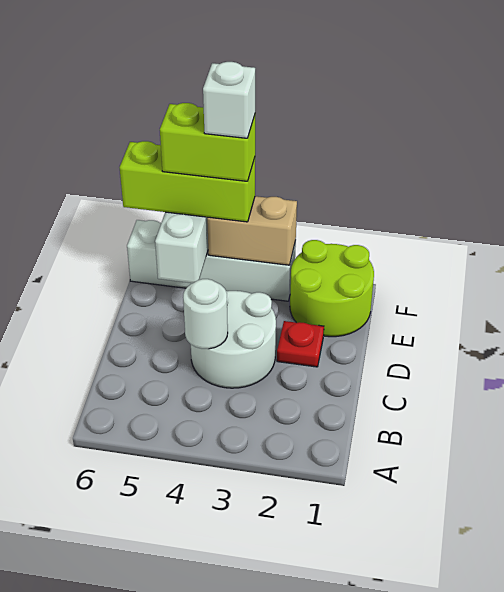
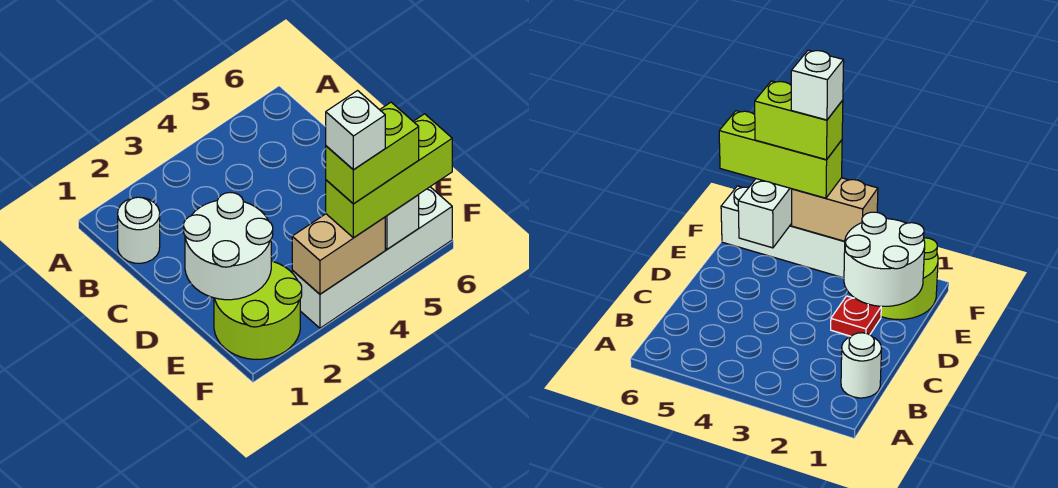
white 2x2 round brick [191,291,276,388] -> white 2x2 round brick moved to [184,192,273,300]
white 1x1 round brick [183,279,228,349] -> white 1x1 round brick moved to [118,197,160,263]

